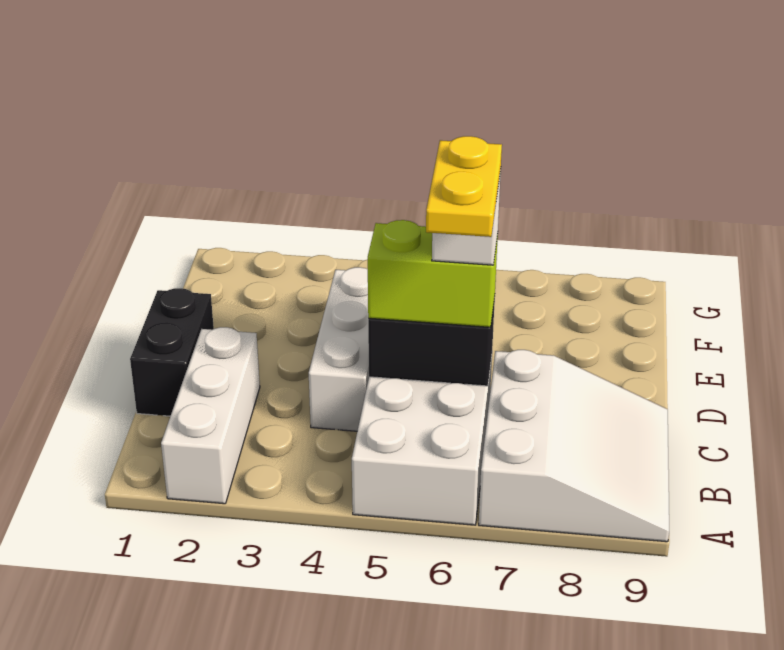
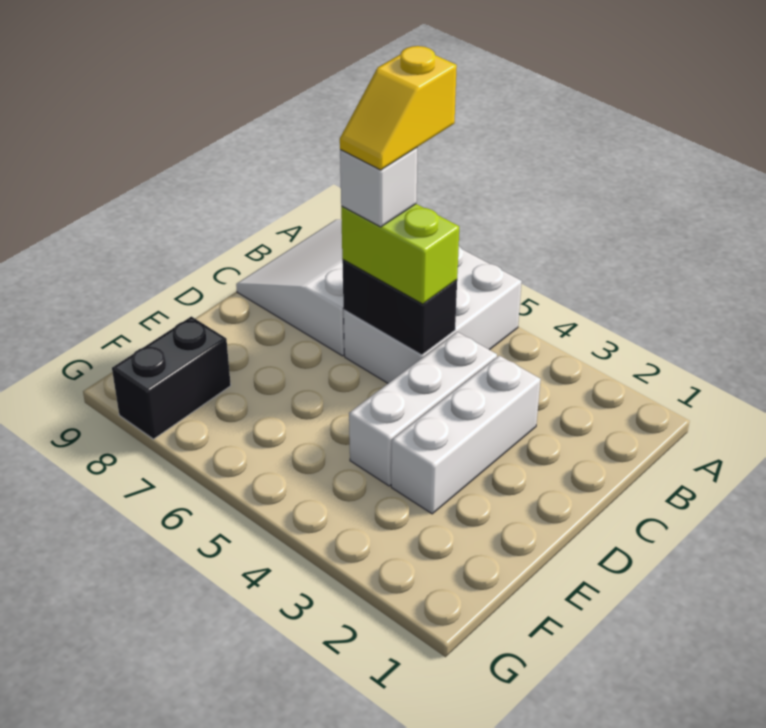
white 1x3 brick [161,327,260,504] -> white 1x3 brick moved to [391,356,541,514]
yellow 1x2 plate [426,136,502,237] -> yellow 1x2 slope [340,46,457,170]
black 1x2 brick [130,288,214,416] -> black 1x2 brick moved to [112,316,231,439]

